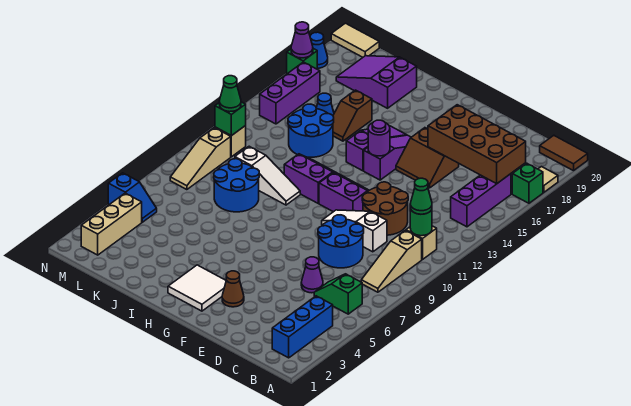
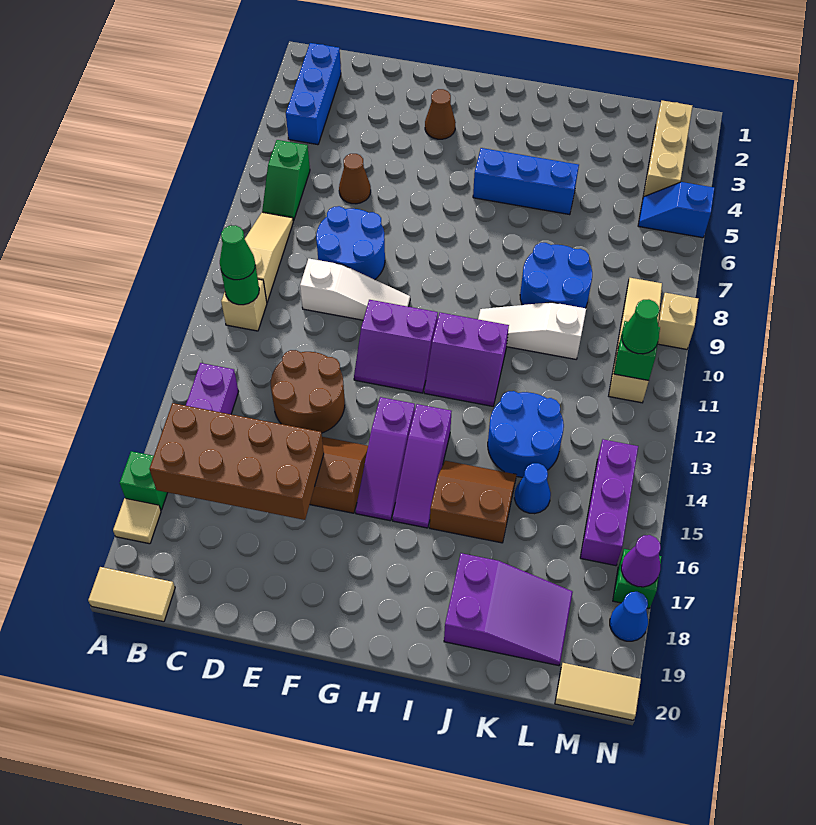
brown 1x2 tile [540,135,588,171] -> tan 1x2 tile [88,567,175,622]
green 1x2 slope [314,274,362,314] -> green 1x2 slope turned to [262,140,310,221]
purple 1x1 cone [301,257,323,293] -> brown 1x1 cone [339,154,371,204]
brown 2x2 round brick [362,182,408,235] -> brown 2x2 round brick moved to [271,350,345,433]
white 2x2 tile [168,265,226,311] -> none
purple 1x1 round brick [368,120,390,156] -> none
none -> blue 1x3 brick [473,148,579,215]
brown 1x2 slope [333,90,372,141] -> brown 2x2 slope [430,461,516,543]
none -> tan 1x1 brick [658,293,699,349]

